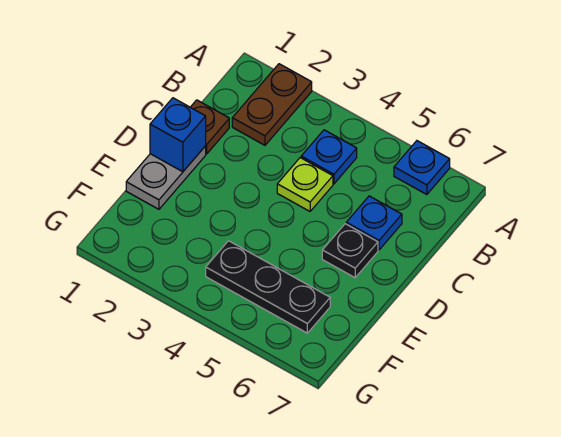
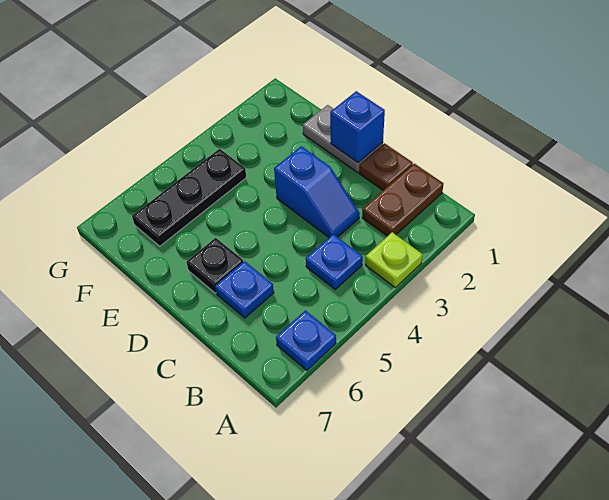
brown 1x2 plate [232,64,312,145] -> brown 1x2 plate turned to [362,164,443,236]
none -> blue 1x2 slope [274,146,360,237]
lime 1x1 plate [277,158,333,211] -> lime 1x1 plate moved to [365,232,423,287]

